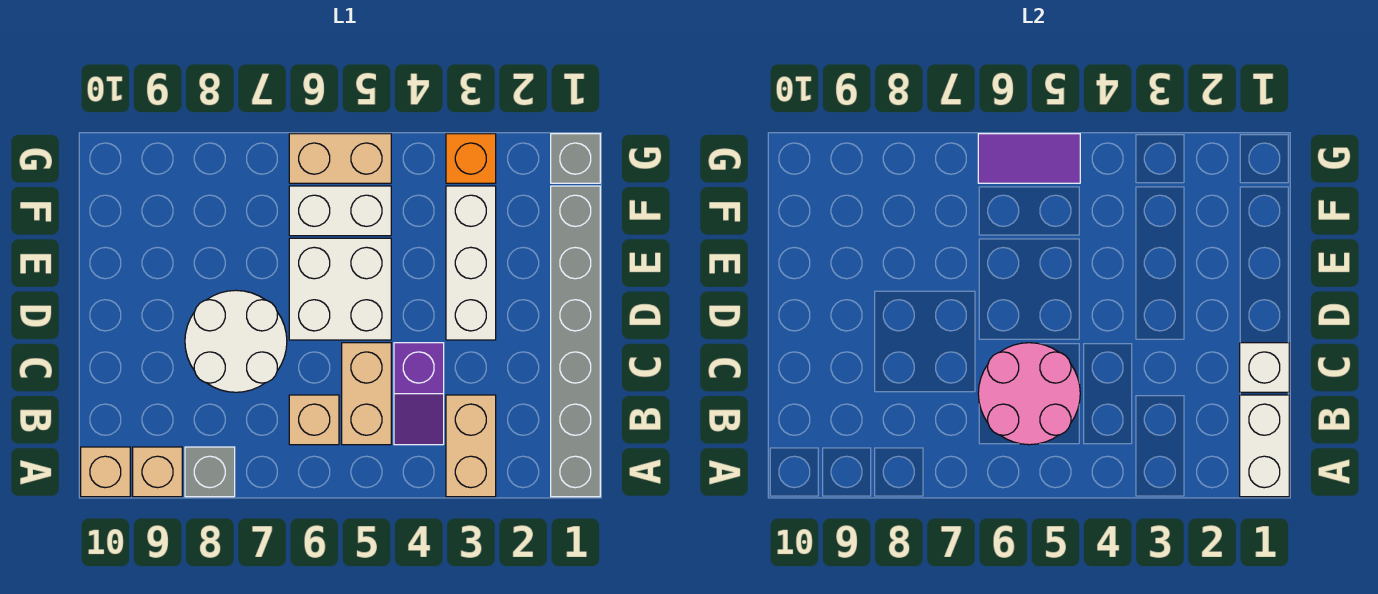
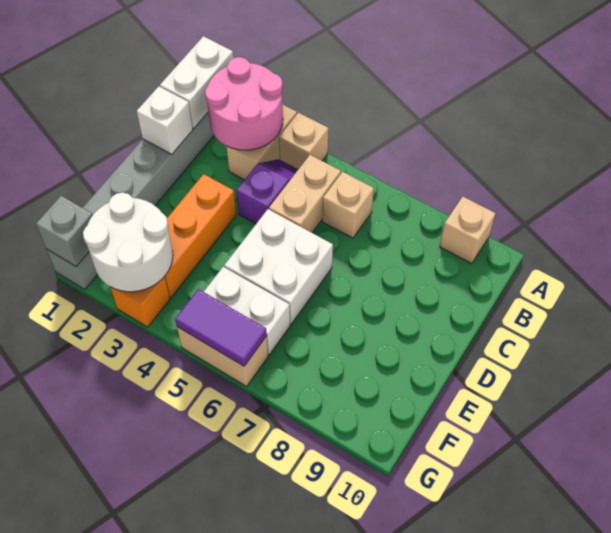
grey 1x1 brick [185,447,235,497] -> grey 1x1 brick moved to [36,196,93,266]
tan 1x1 brick [81,447,130,497] -> tan 1x1 brick moved to [279,113,328,169]
pink 2x2 round brick [978,343,1080,445] -> pink 2x2 round brick moved to [205,57,283,150]
white 2x2 round brick [185,290,287,392] -> white 2x2 round brick moved to [83,192,173,292]
white 1x3 brick [446,186,496,340] -> orange 1x3 brick [165,174,236,297]

